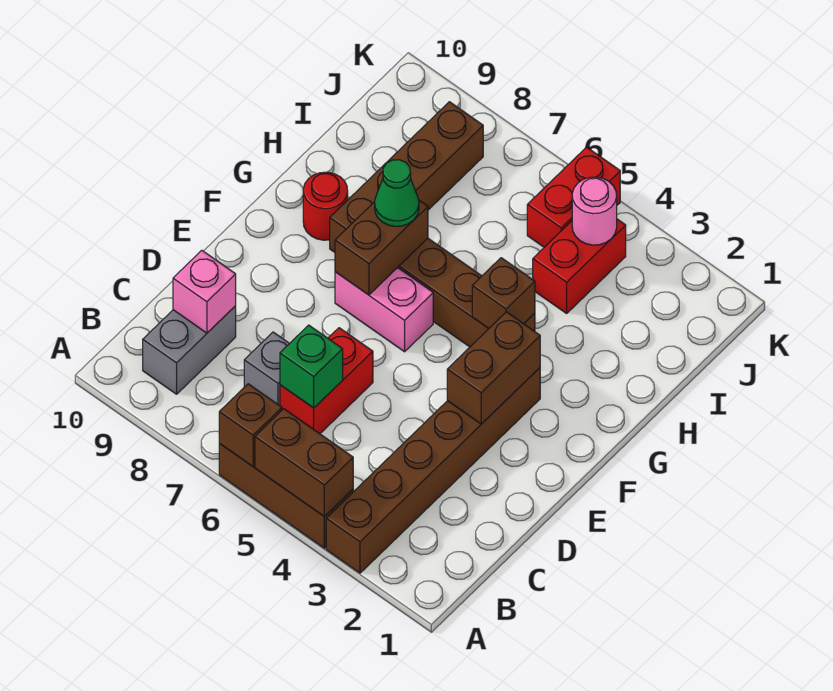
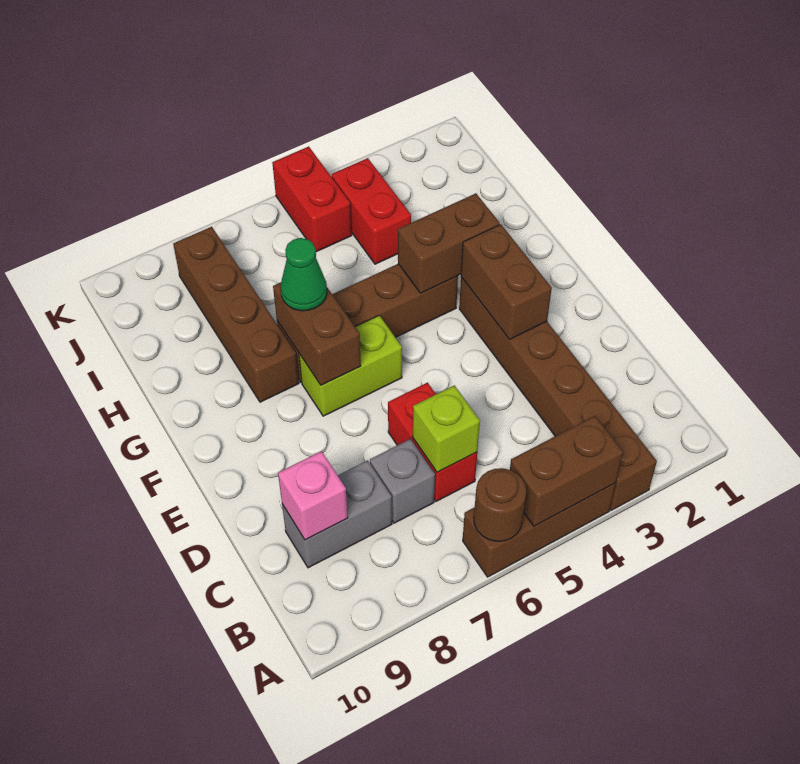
brown 1x1 brick [219,384,282,466] -> brown 1x1 round brick [474,468,526,541]
grey 1x2 brick [143,306,236,394] -> grey 1x2 brick turned to [282,460,392,568]
green 1x1 brick [280,325,343,408] -> lime 1x1 brick [413,385,480,472]
pink 1x2 brick [335,268,433,352] -> lime 1x2 brick [299,315,402,416]
brown 1x1 brick [472,258,535,329] -> brown 1x2 brick [398,193,500,293]
red 1x1 round brick [303,172,348,240] -> none
pink 1x1 round brick [572,177,617,245] -> none

